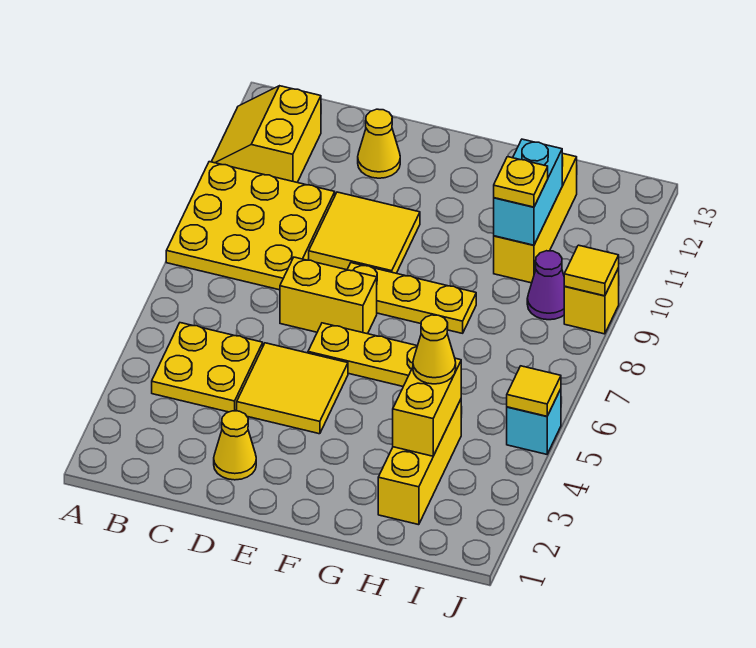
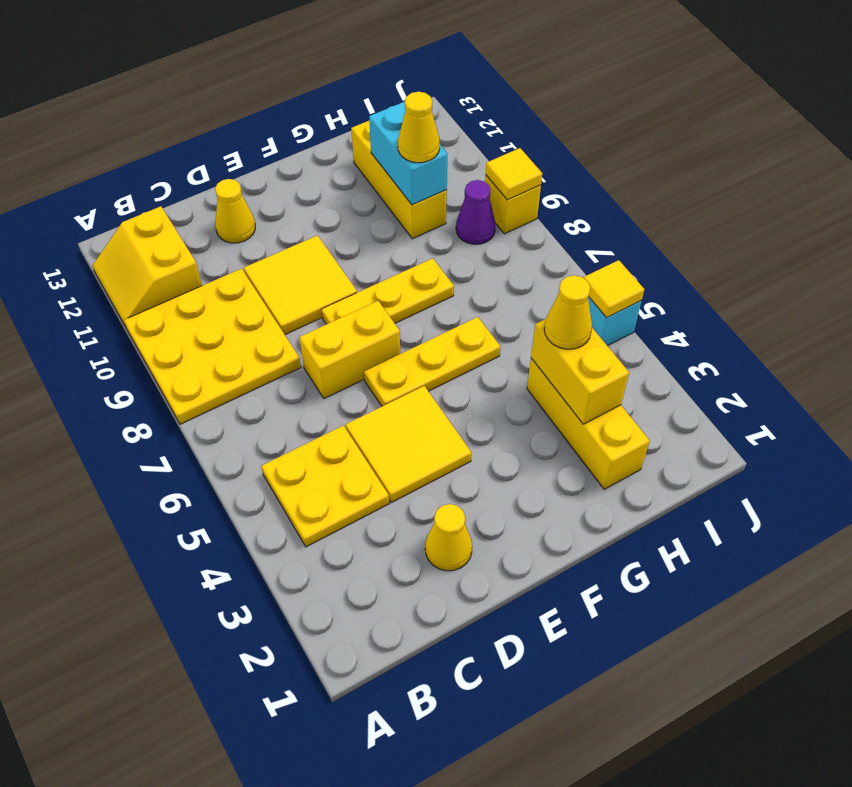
yellow 1x1 plate [494,157,548,207] -> yellow 1x1 cone [398,92,440,163]

